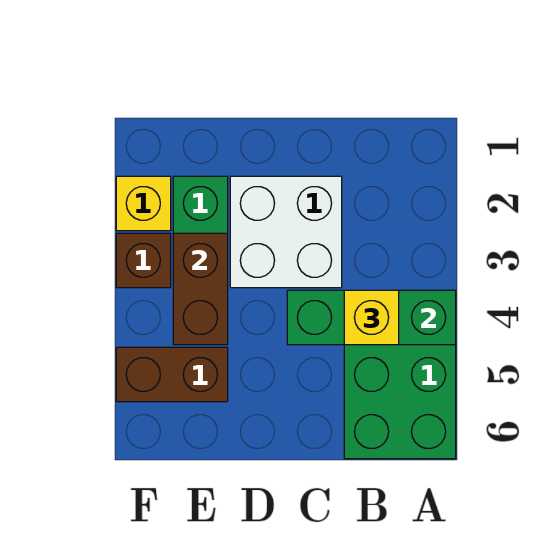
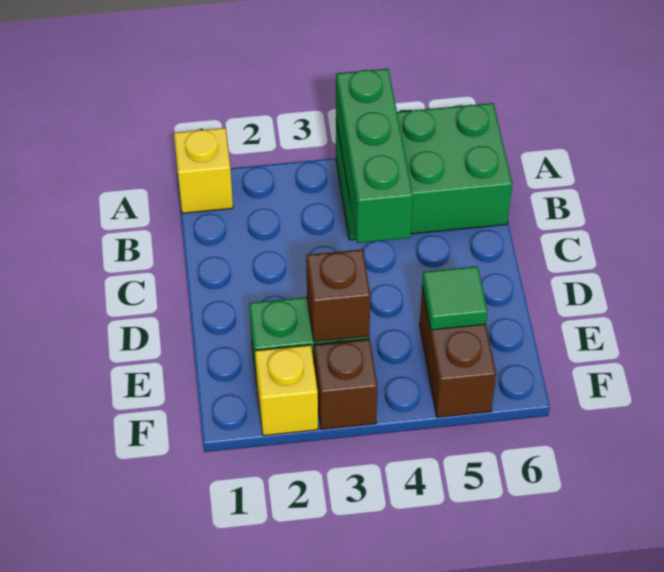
yellow 1x1 brick [344,290,399,345] -> yellow 1x1 brick moved to [174,128,233,213]
white 2x2 brick [230,176,342,288] -> none
brown 1x2 brick [173,233,228,345] -> brown 1x1 brick [306,249,371,342]
none -> green 1x1 tile [422,266,487,330]

